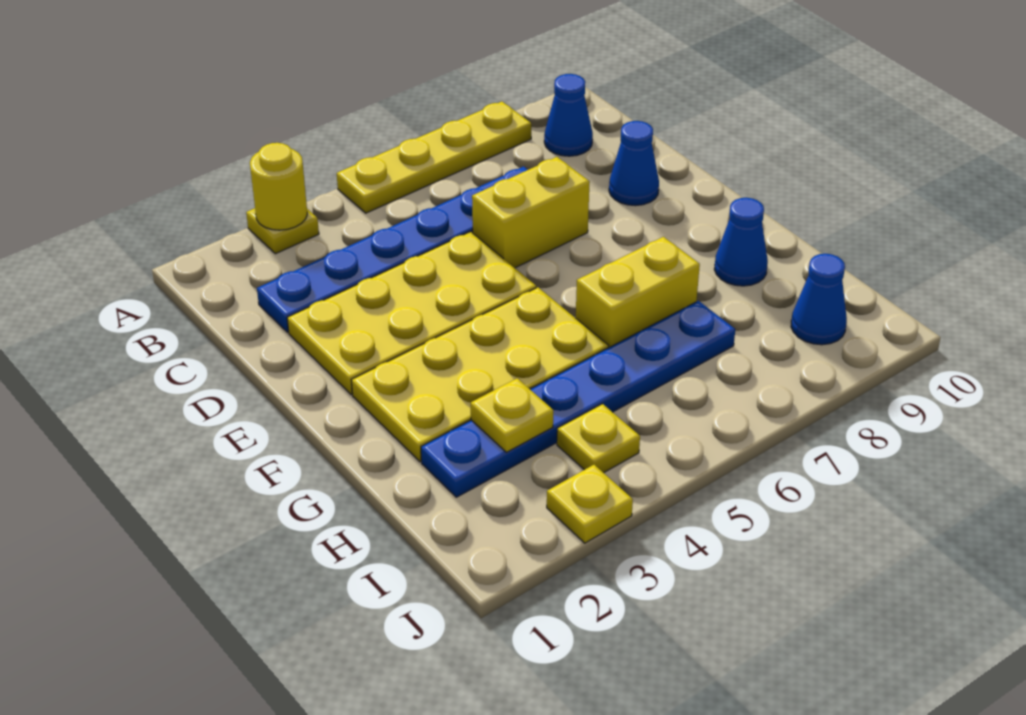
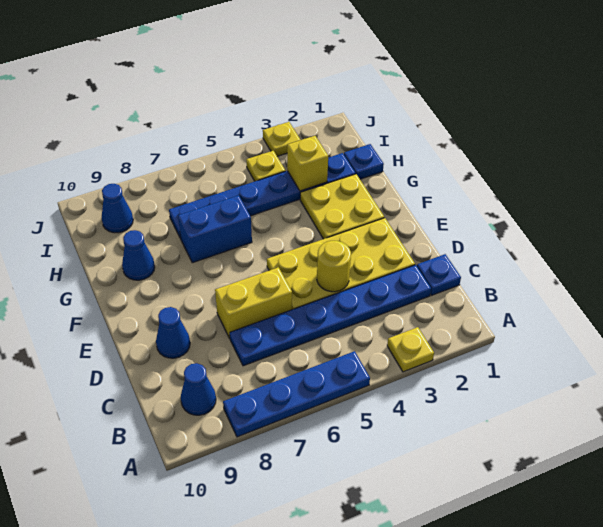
yellow 1x1 round brick [250,143,307,230] -> yellow 1x1 round brick moved to [317,241,351,292]
yellow 1x4 plate [337,102,531,213] -> blue 1x4 plate [223,351,370,437]
none -> blue 1x1 plate [417,254,461,295]
yellow 2x4 plate [352,287,609,462] -> yellow 2x2 plate [300,174,384,239]
yellow 1x2 brick [576,237,700,347] -> blue 1x2 brick [178,195,252,263]
none -> blue 1x1 plate [344,144,384,179]
yellow 1x1 plate [471,378,553,452] -> yellow 1x1 brick [287,136,328,191]

